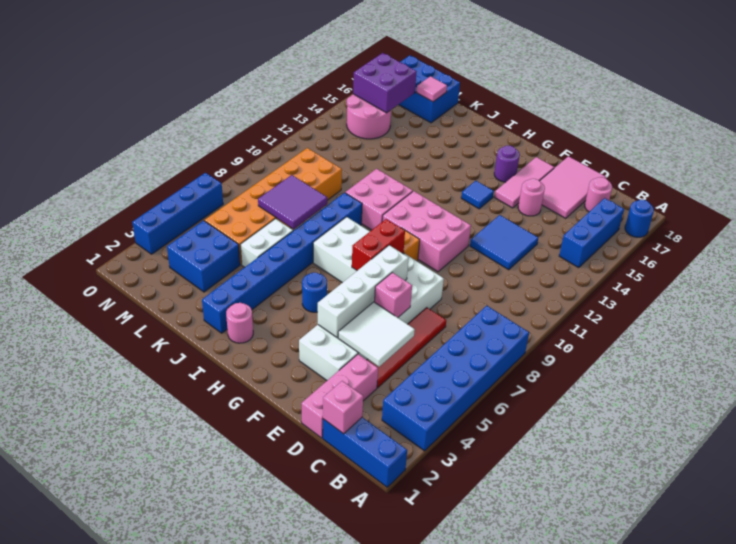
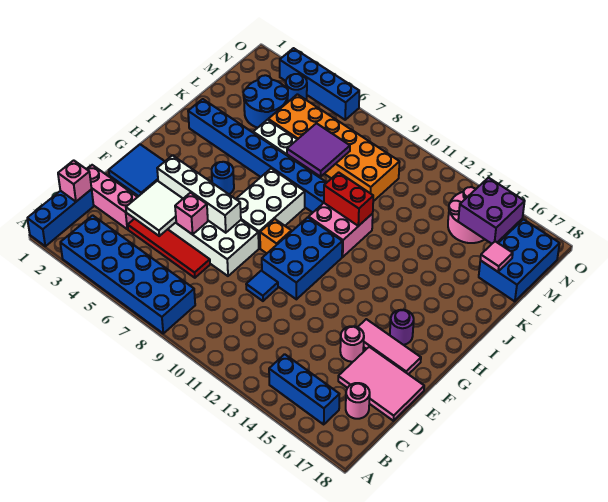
blue 1x1 round brick [625,200,654,237] -> blue 1x1 round brick moved to [286,74,307,102]
blue 2x2 tile [470,215,538,270] -> blue 2x2 tile moved to [109,144,165,196]
pink 2x3 brick [382,191,471,272] -> blue 2x3 brick [262,217,342,299]
red 1x2 brick [352,219,405,271] -> red 1x2 brick moved to [324,172,373,226]
blue 1x1 tile [461,181,494,209] -> blue 1x1 tile moved to [246,271,278,301]
pink 1x1 round brick [226,303,253,343] -> none
blue 2x2 brick [167,221,240,292] -> blue 2x2 round brick [243,75,288,128]

